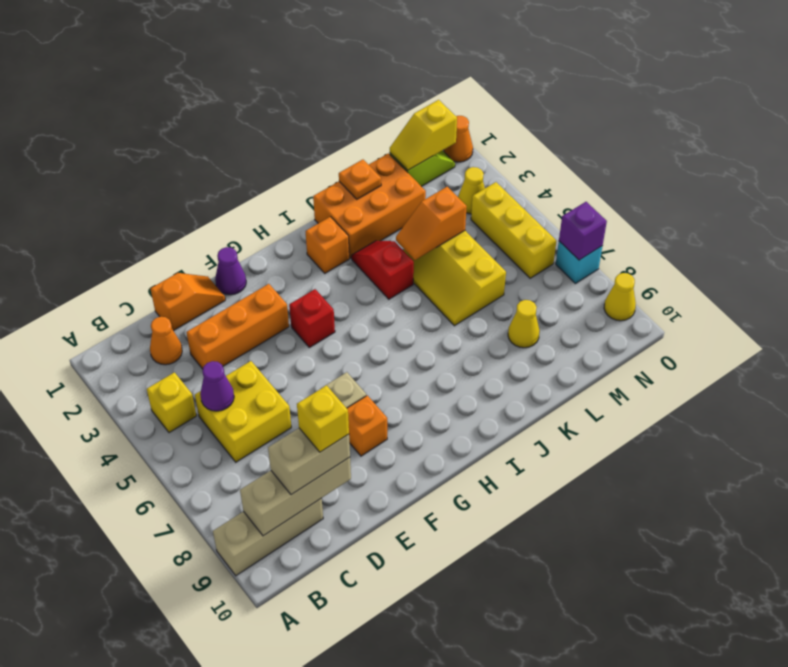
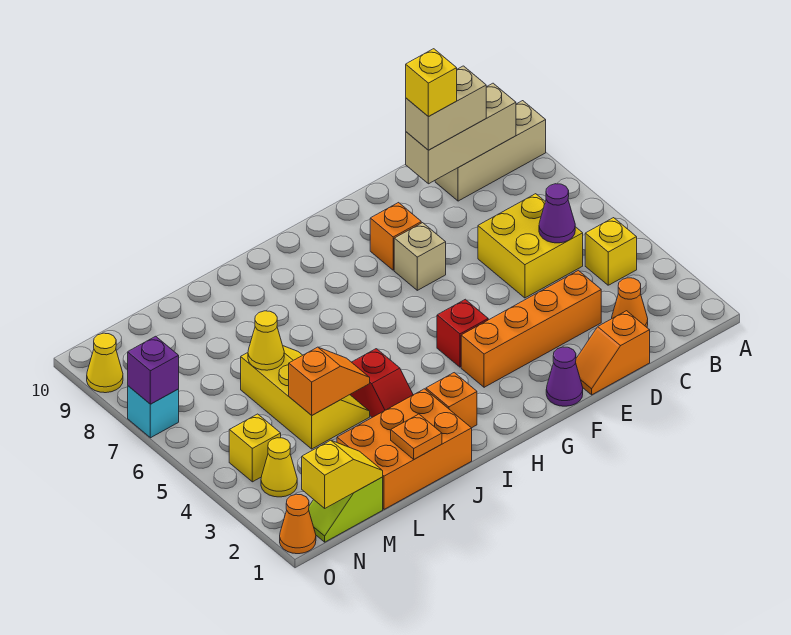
orange 1x3 brick [186,284,289,369] -> orange 1x4 brick [461,270,601,387]
yellow 1x1 cone [508,300,540,348] -> yellow 1x1 cone moved to [248,311,284,370]
yellow 1x3 brick [471,182,556,278] -> yellow 1x1 brick [229,414,281,482]

